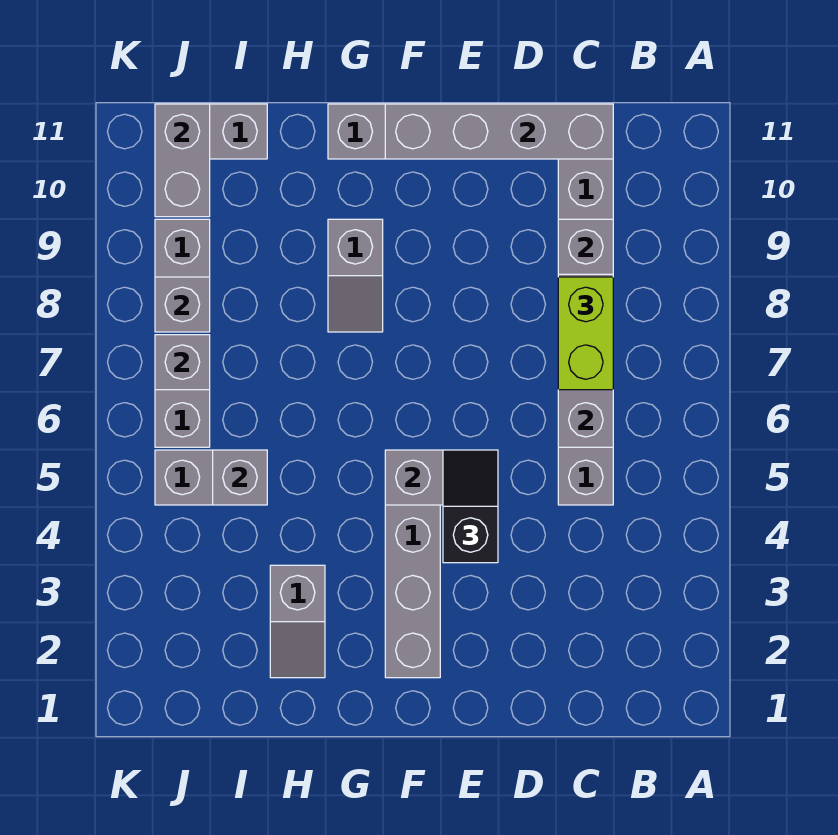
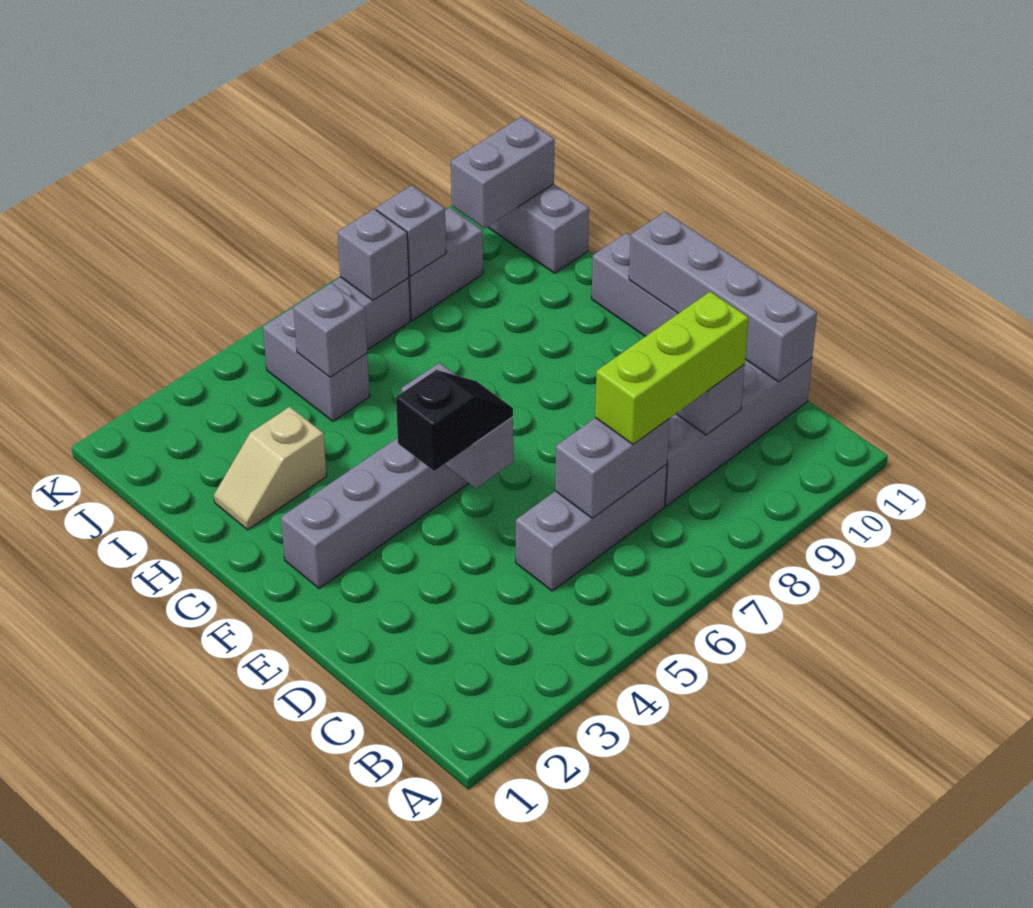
lime 1x2 brick [558,277,613,390] -> lime 1x3 brick [595,292,749,444]
grey 1x2 slope [328,219,383,332] -> none
grey 1x2 slope [270,565,325,678] -> tan 1x2 slope [214,407,327,530]

